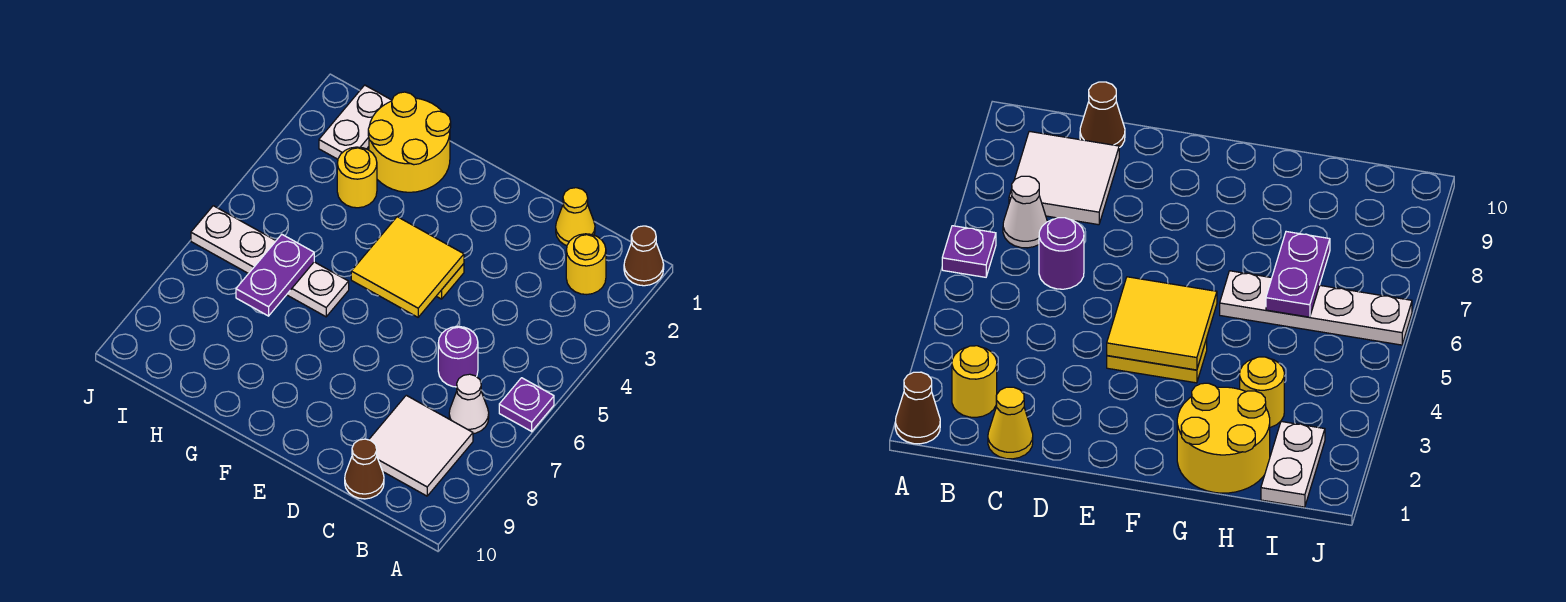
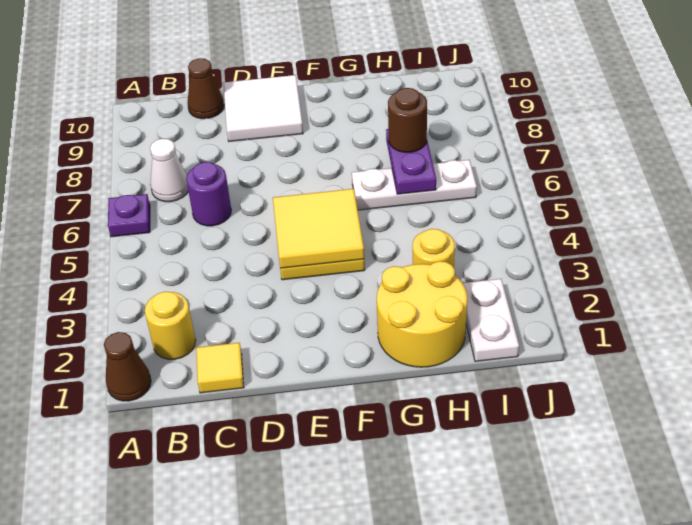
white 2x2 tile [369,395,473,496] -> white 2x2 tile moved to [223,75,303,142]
yellow 1x1 cone [556,188,595,246] -> yellow 1x1 tile [196,343,244,393]
white 1x4 plate [191,206,349,317] -> white 1x3 plate [352,160,477,210]
none -> brown 1x1 round brick [388,88,427,152]

